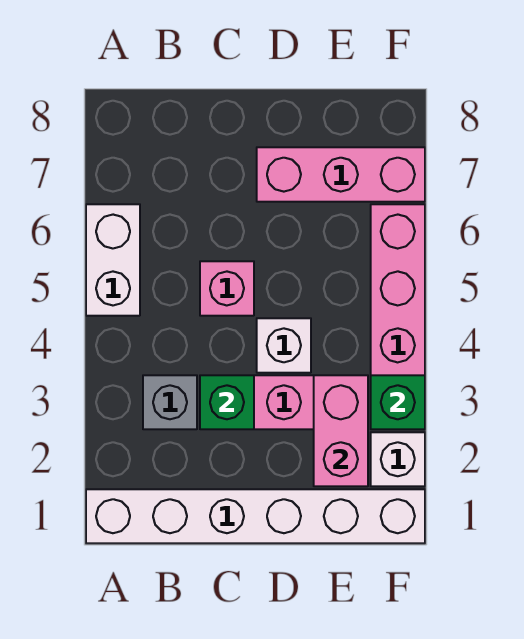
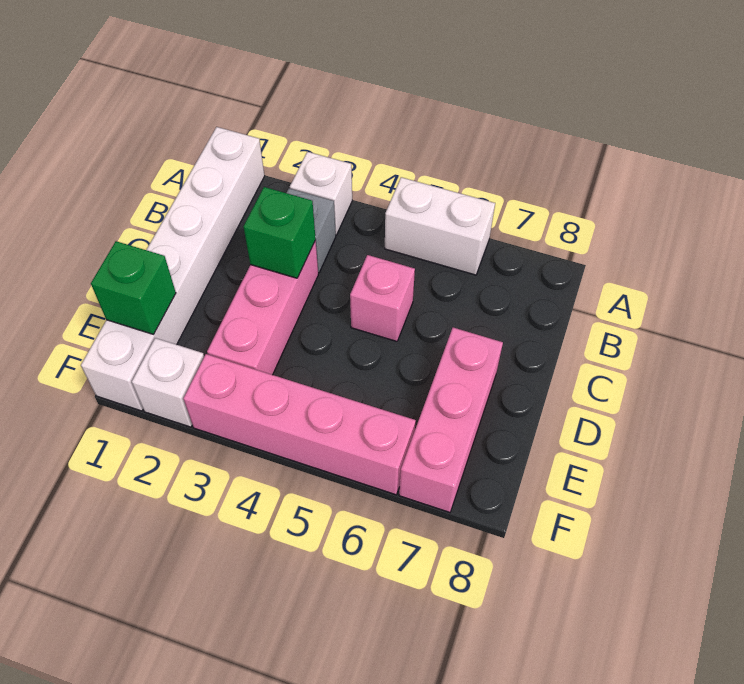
white 1x1 brick [257,318,311,373] -> white 1x1 brick moved to [290,152,352,235]
pink 1x2 brick [314,375,368,486] -> none
green 1x1 brick [371,375,425,429] -> green 1x1 brick moved to [91,241,176,334]

